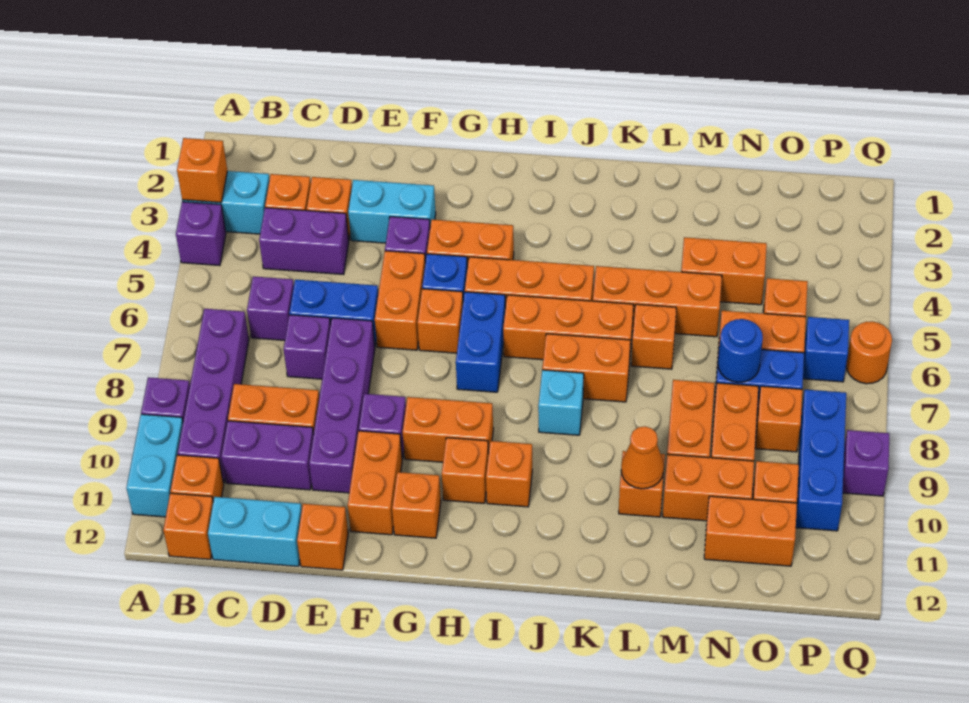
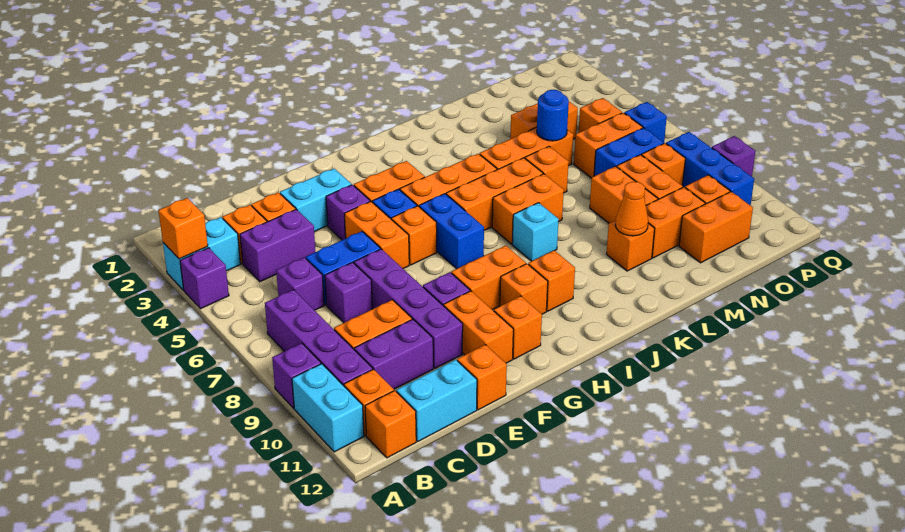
blue 1x1 round brick [718,319,763,382] -> blue 1x1 round brick moved to [537,90,569,141]
orange 1x1 round brick [846,321,892,384] -> none

